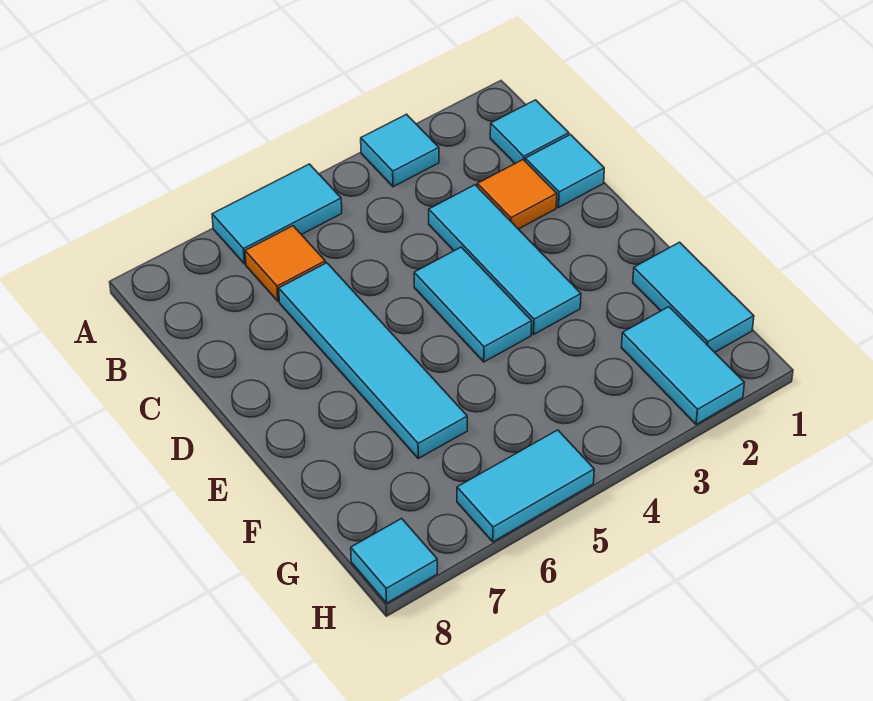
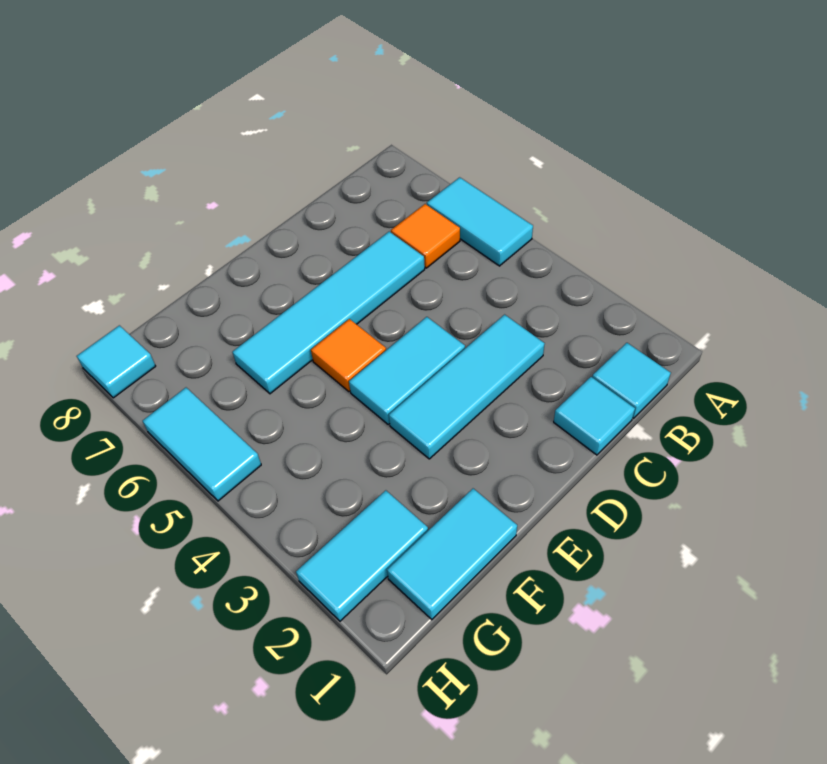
cyan 1x1 tile [361,114,439,187] -> none
orange 1x1 tile [477,160,557,229] -> orange 1x1 tile moved to [311,319,386,392]

